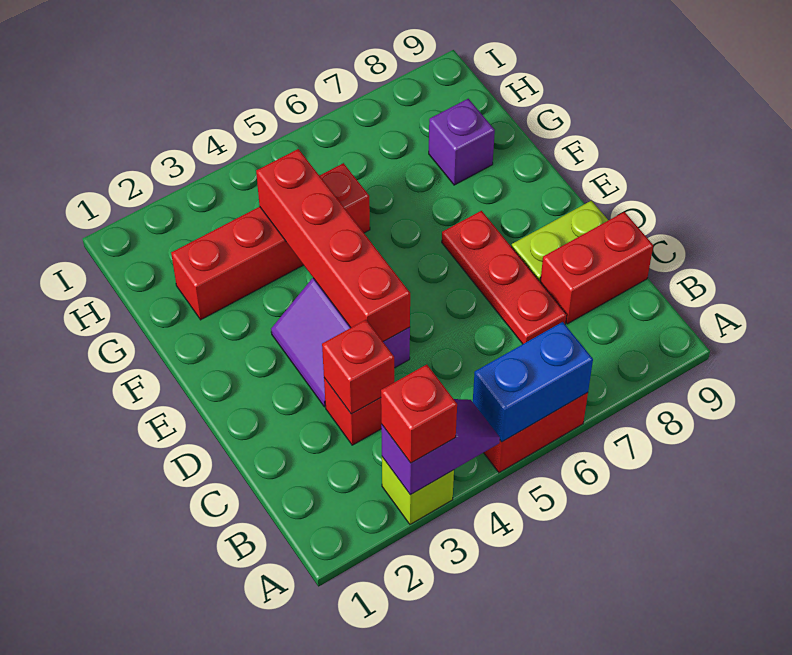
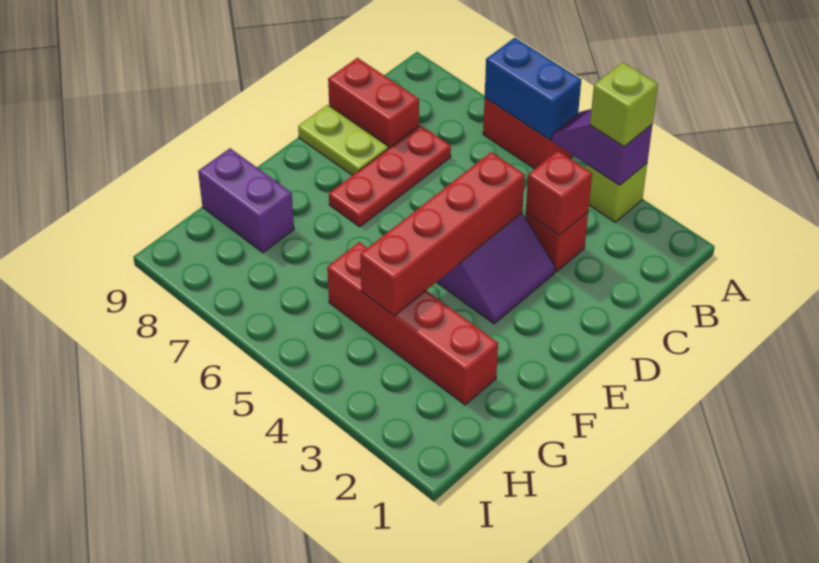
red 1x1 brick [381,364,457,463] -> lime 1x1 brick [590,62,658,147]
purple 1x1 brick [429,99,495,185] -> purple 1x2 brick [198,148,294,253]

